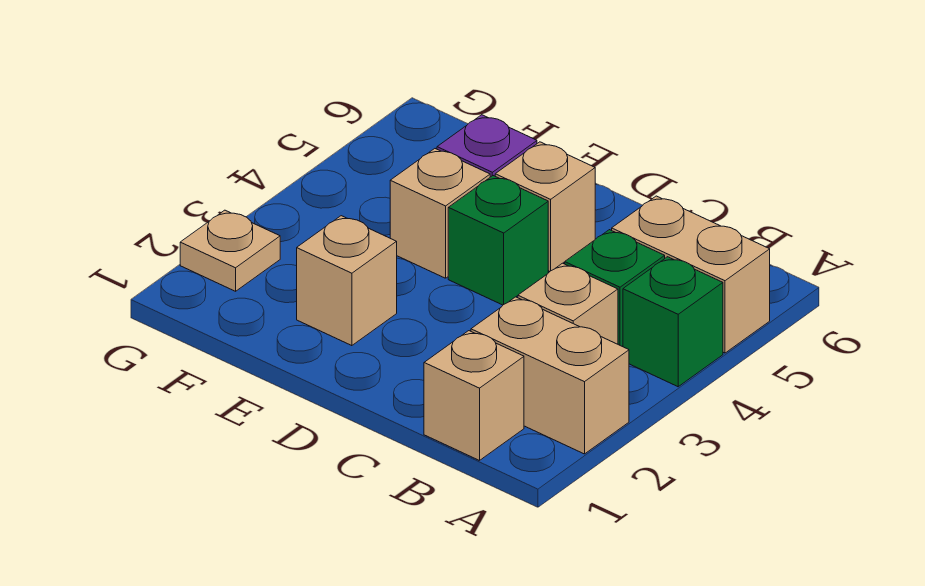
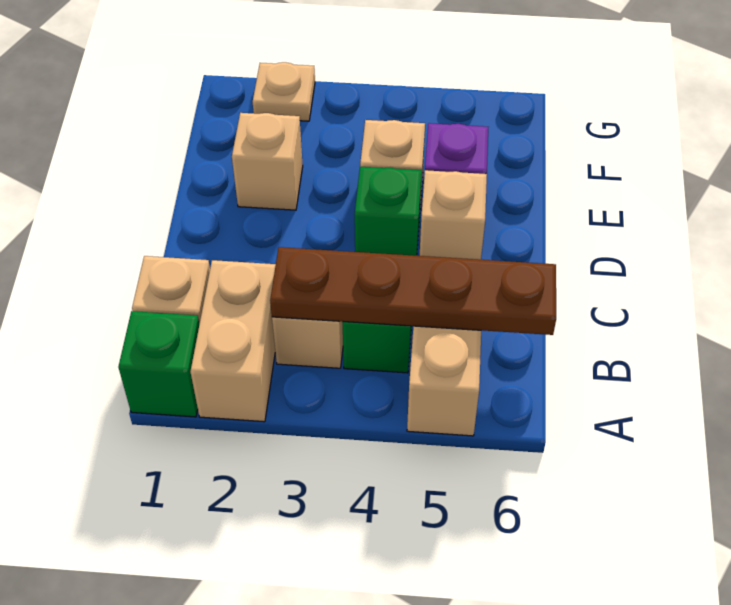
green 1x1 brick [623,257,723,387] -> green 1x1 brick moved to [118,311,199,417]
none -> brown 1x4 plate [270,247,556,335]

